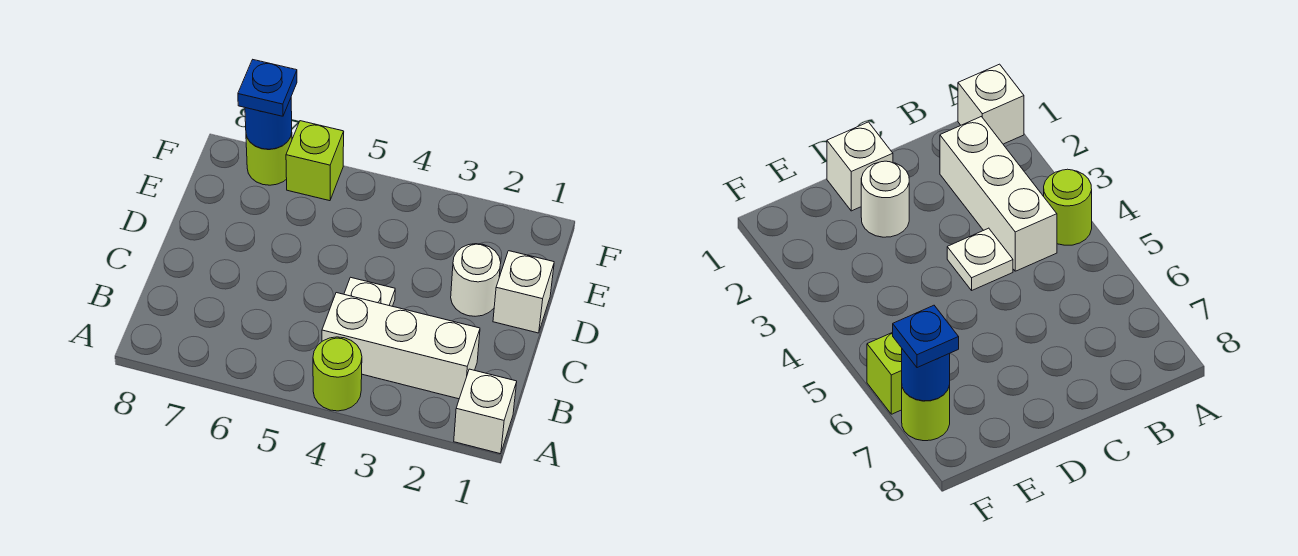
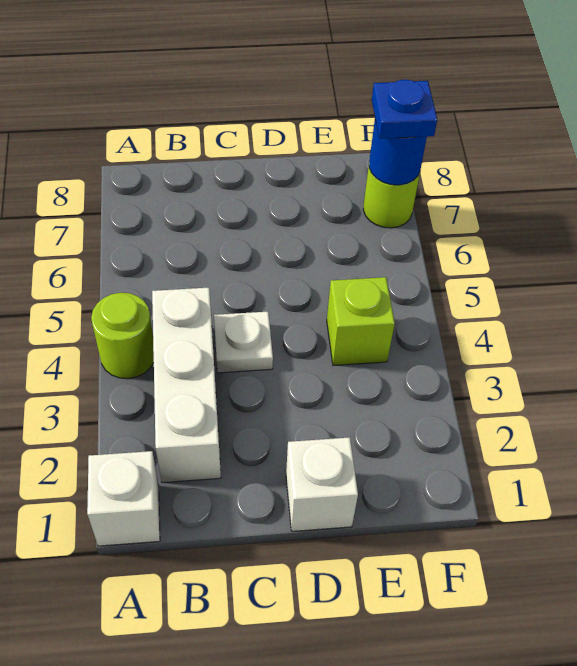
white 1x1 round brick [451,244,501,316] -> none
lime 1x1 brick [286,121,344,201] -> lime 1x1 brick moved to [327,277,395,365]

